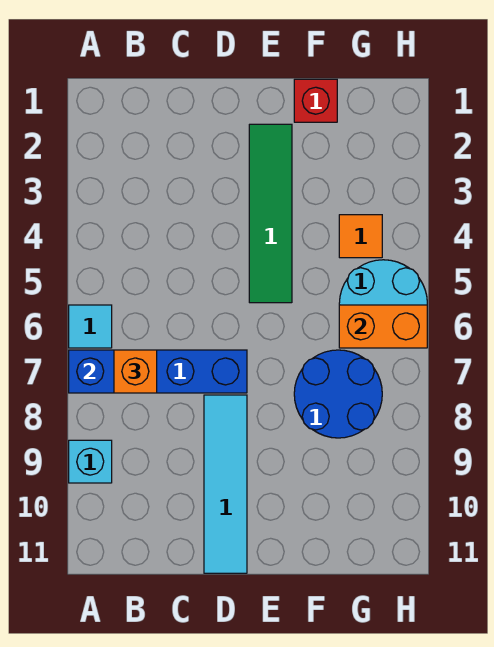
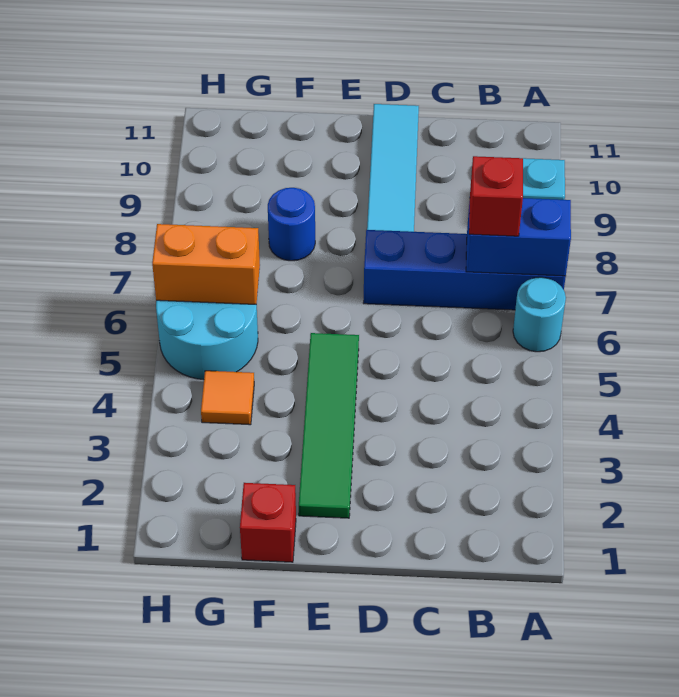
cyan 1x1 tile [69,305,112,348] -> cyan 1x1 round brick [513,277,566,352]
orange 1x1 brick [114,350,157,393] -> red 1x1 brick [469,156,523,236]
blue 2x2 round brick [294,350,382,438] -> blue 1x1 round brick [268,188,315,261]

